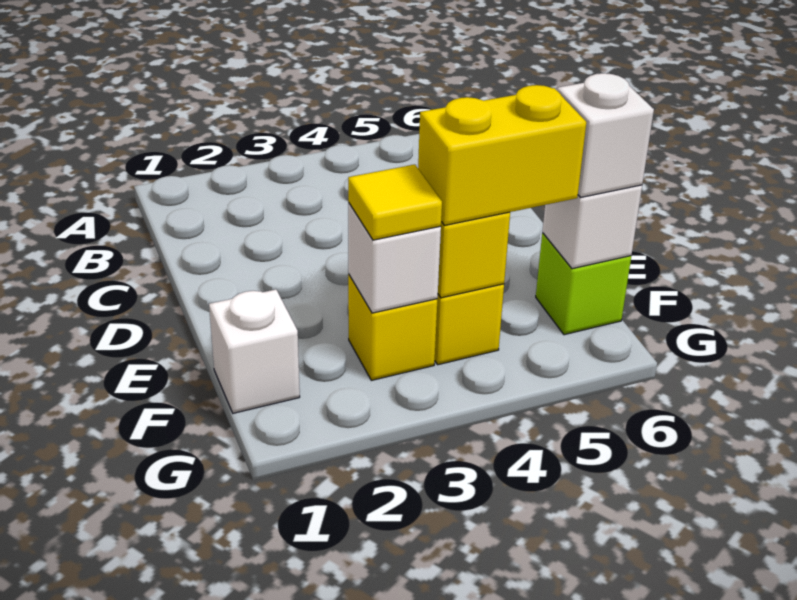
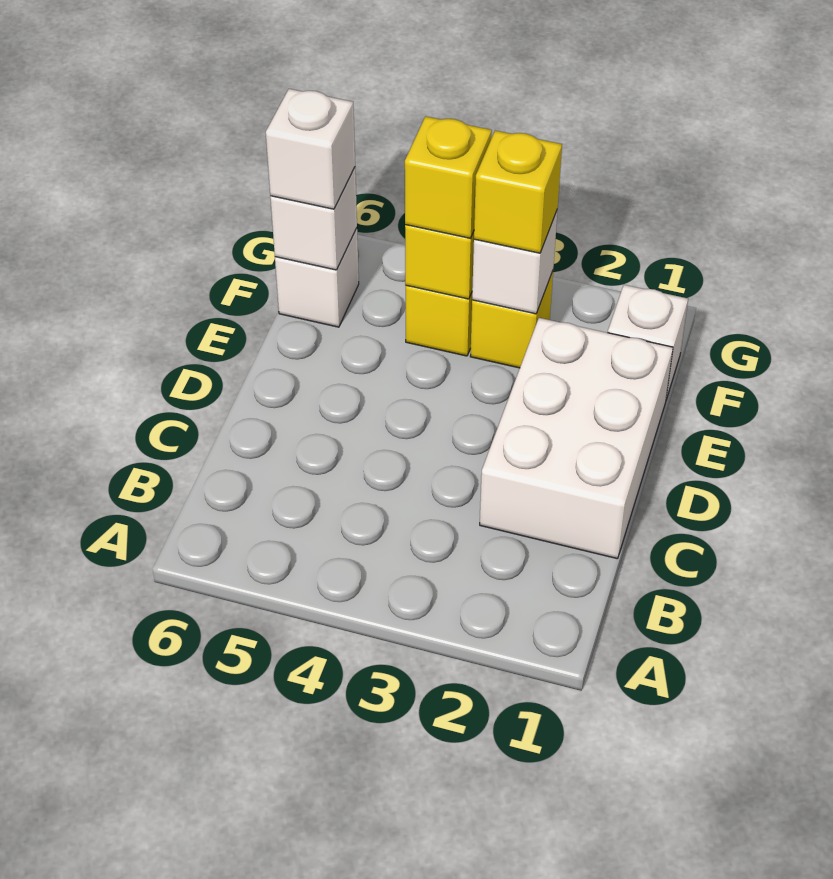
none -> white 2x3 brick [480,318,673,559]
yellow 1x1 tile [348,164,442,240] -> yellow 1x1 brick [474,131,562,253]
yellow 1x2 brick [418,85,586,225] -> yellow 1x1 brick [405,116,492,238]
lime 1x1 brick [536,233,631,335] -> white 1x1 brick [275,228,359,327]

